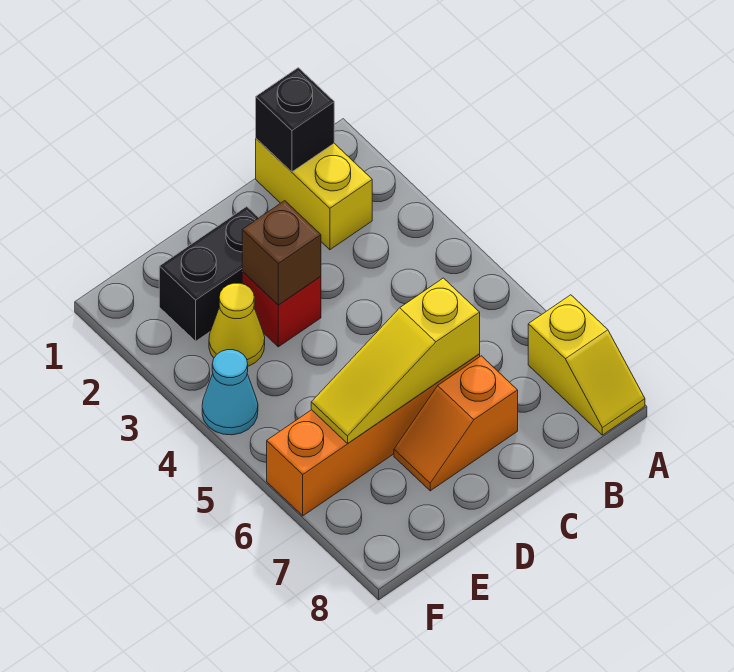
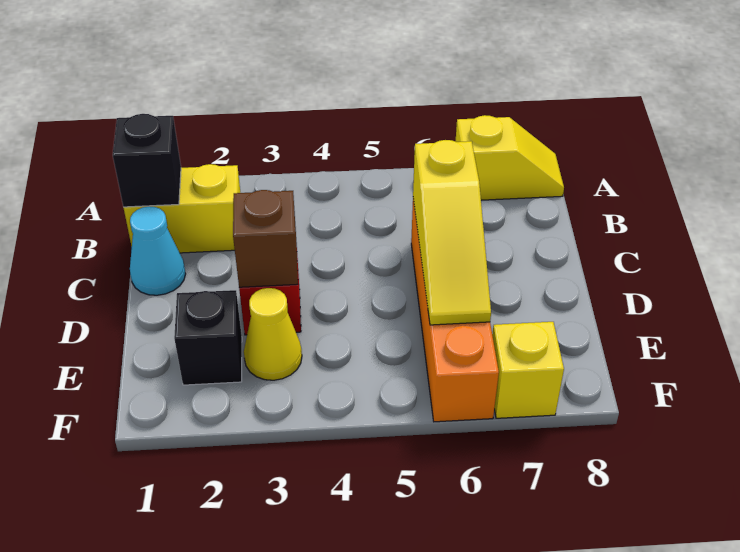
orange 1x2 slope [394,356,518,491] -> none
black 1x2 brick [159,207,259,341] -> black 1x1 brick [174,290,242,385]
cyan 1x1 cone [202,350,258,435] -> cyan 1x1 cone moved to [130,206,186,295]
none -> yellow 1x1 brick [492,322,564,418]

